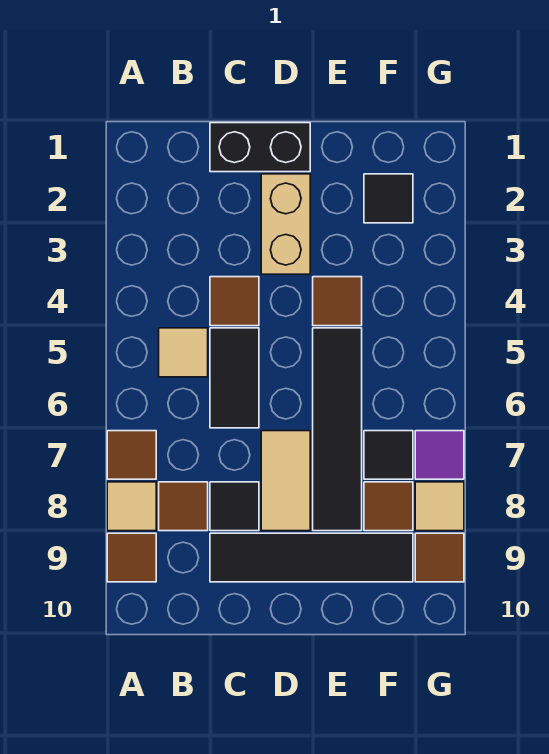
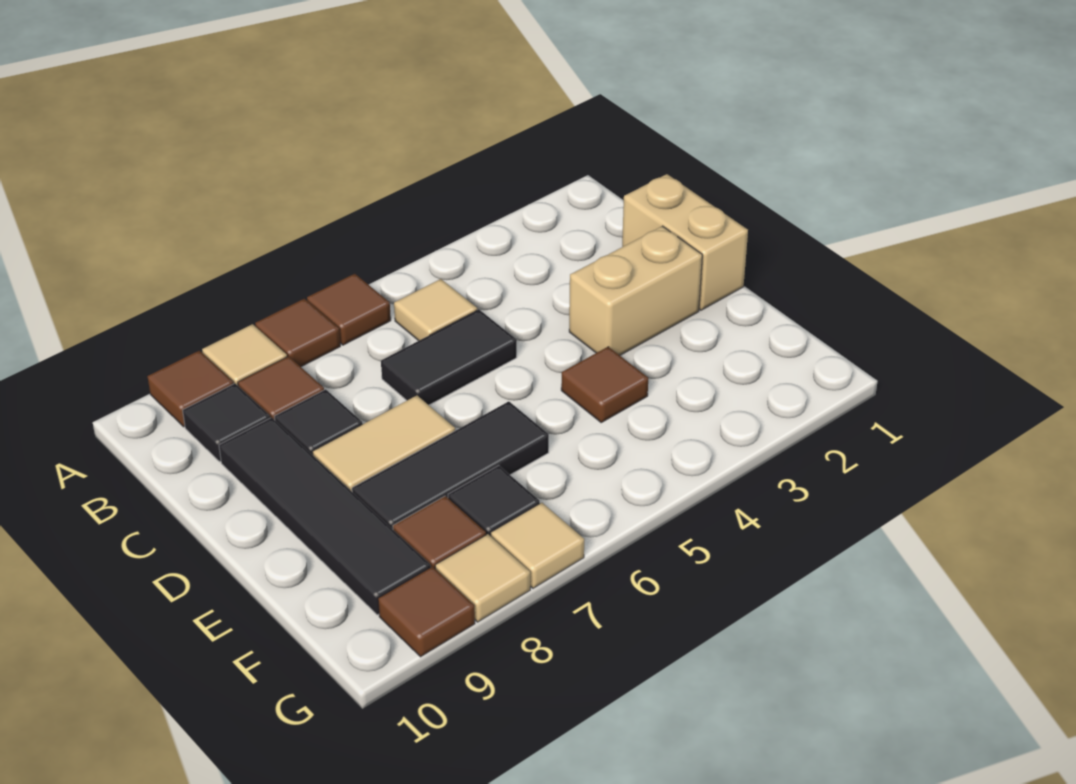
black 1x2 brick [210,123,310,172] -> tan 1x2 brick [622,174,748,310]
brown 1x1 tile [210,277,259,326] -> brown 1x1 tile moved to [307,274,391,345]
black 1x4 tile [313,328,362,531] -> black 1x3 tile [352,401,549,529]
black 1x1 tile [364,174,413,223] -> black 1x1 tile moved to [183,384,270,462]
purple 1x1 tile [415,431,464,479] -> tan 1x1 tile [491,503,584,588]

